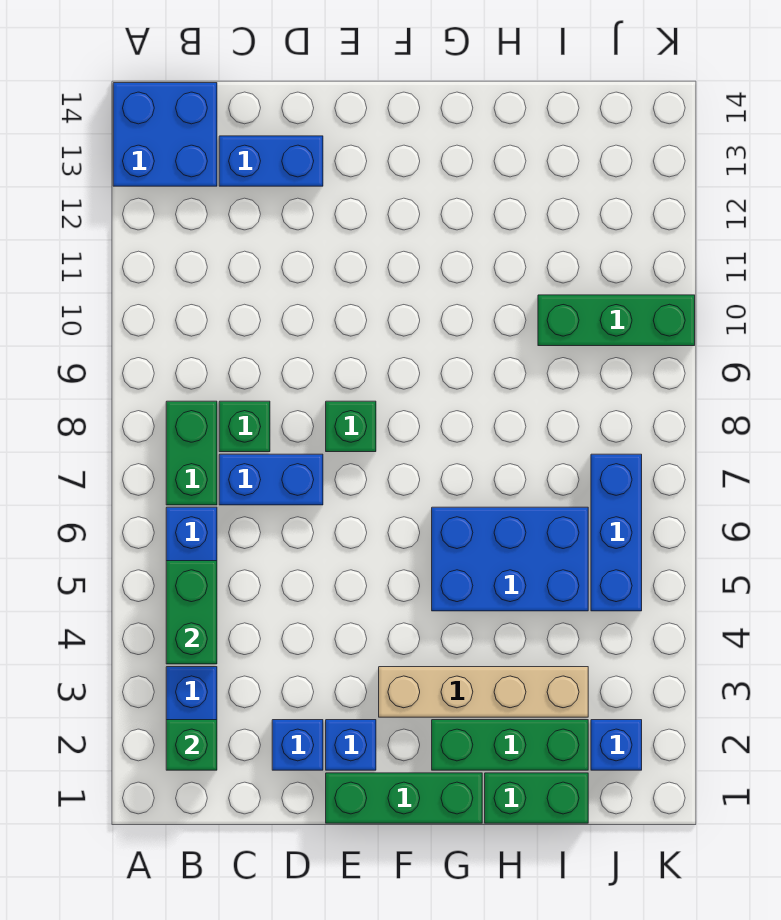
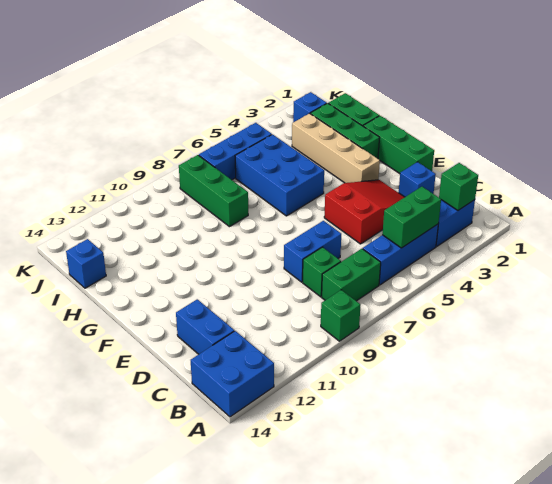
blue 1x2 brick [219,454,323,505] -> blue 1x2 brick turned to [284,221,341,282]
none -> red 2x3 slope [324,180,404,244]
blue 1x1 brick [326,720,376,770] -> blue 1x1 brick moved to [66,239,106,288]
green 1x1 brick [326,401,376,452] -> green 1x1 brick moved to [321,290,360,341]
green 1x3 brick [538,295,695,346] -> green 1x3 brick moved to [179,155,248,227]

